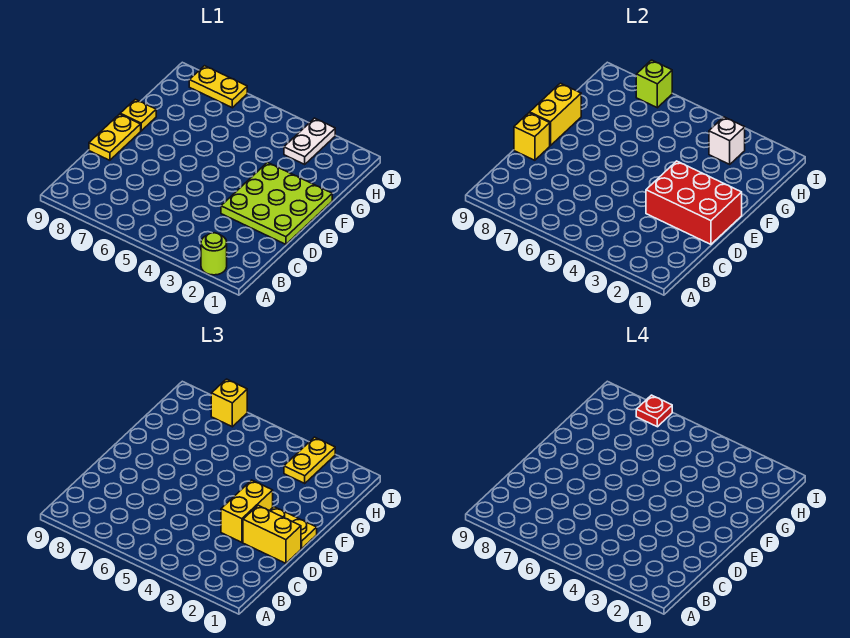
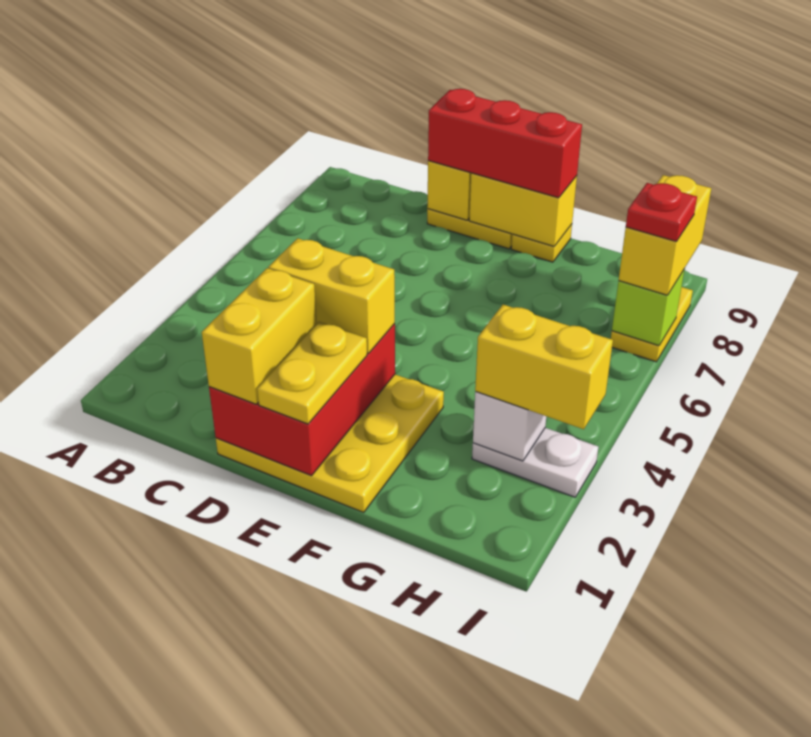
lime 1x1 round brick [201,233,227,275] -> none
lime 3x3 plate [221,163,332,244] -> yellow 3x3 plate [216,374,444,512]
none -> red 1x3 brick [428,89,582,198]
yellow 1x2 plate [284,437,335,483] -> yellow 1x2 brick [475,304,613,429]
yellow 1x1 brick [211,379,247,427] -> yellow 1x2 brick [619,175,711,295]

